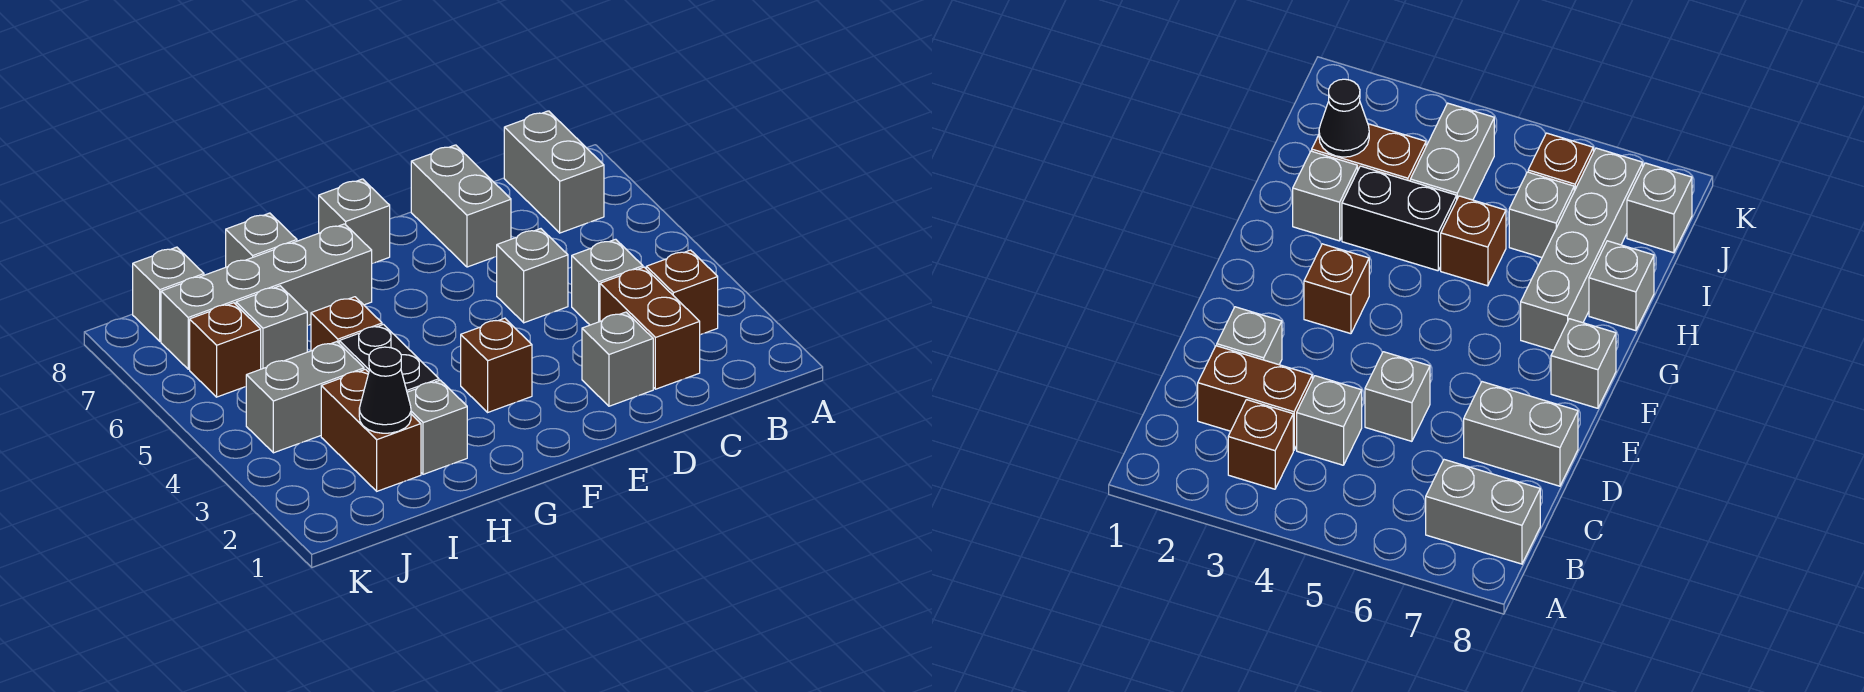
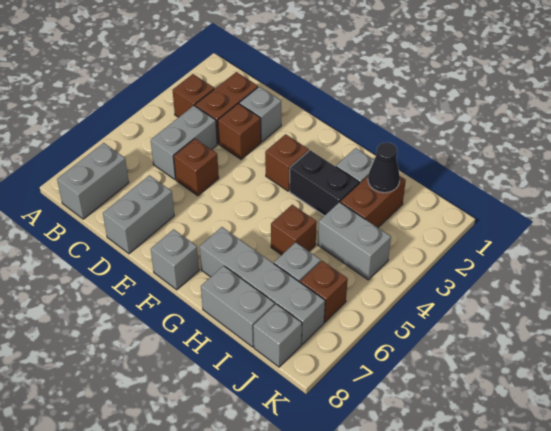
grey 1x1 brick [572,239,643,325] -> grey 1x2 brick [151,106,217,180]
none -> brown 1x1 brick [218,103,261,159]
grey 1x1 brick [497,229,568,323] -> brown 1x1 brick [174,139,219,196]
black 1x2 brick [339,324,439,392] -> black 1x2 brick turned to [290,150,359,216]
grey 1x1 brick [226,213,297,267] -> grey 1x2 brick [201,266,275,347]

